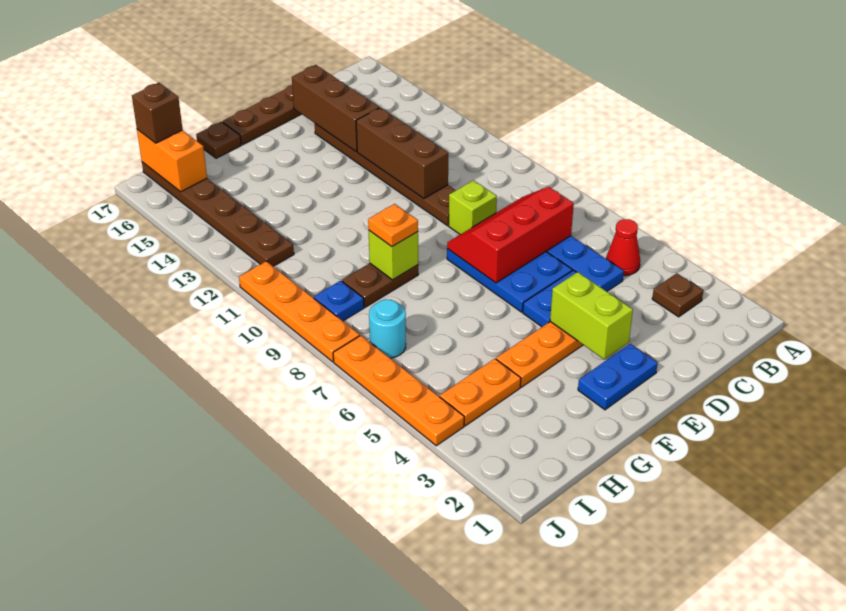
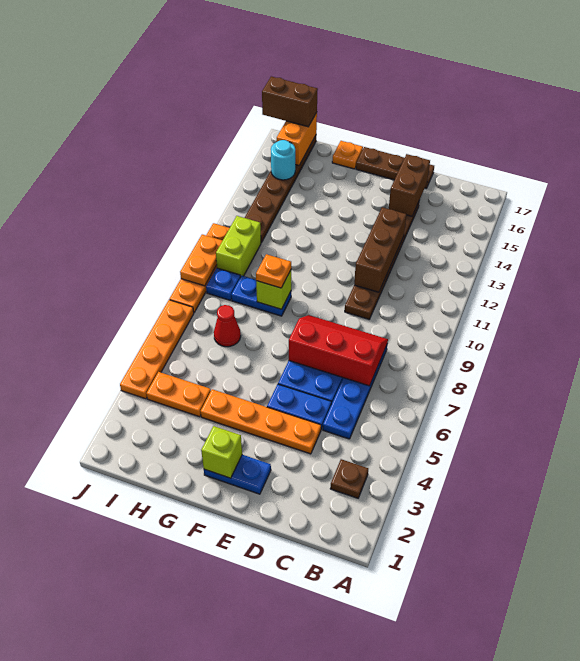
red 1x1 cone [606,219,640,276] -> red 1x1 cone moved to [214,305,241,347]
lime 1x1 brick [449,180,497,234] -> lime 1x1 brick moved to [201,426,242,478]
brown 1x3 brick [292,65,379,152] -> brown 1x2 brick [389,154,430,216]
lime 1x2 brick [550,272,633,359] -> lime 1x2 brick moved to [216,216,261,277]
brown 1x2 plate [342,263,418,307] -> blue 1x2 plate [231,276,291,316]
brown 1x1 plate [196,122,241,158] -> orange 1x1 plate [332,141,363,169]
cyan 1x1 round brick [369,299,406,358] -> cyan 1x1 round brick moved to [271,140,295,180]
brown 1x1 brick [132,83,183,143] -> brown 1x2 brick [262,76,318,127]
none -> orange 1x2 plate [180,235,223,286]

